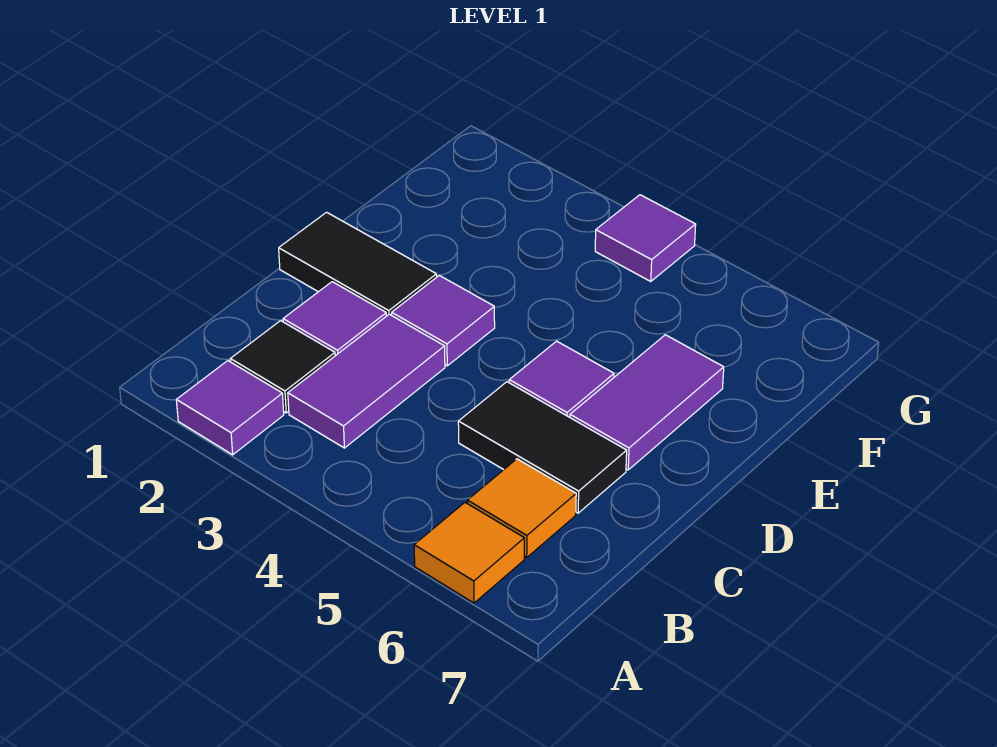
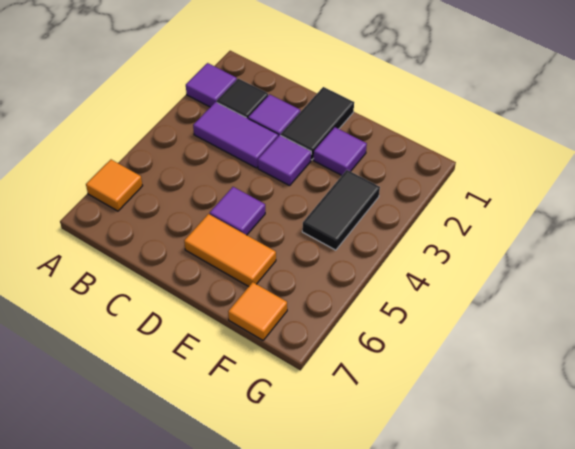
orange 1x1 tile [467,459,576,557] -> orange 1x1 tile moved to [228,282,287,340]
black 1x2 tile [458,382,627,513] -> black 1x2 tile moved to [302,170,380,250]
purple 1x2 tile [570,335,724,470] -> orange 1x2 tile [184,214,276,287]
purple 1x1 tile [595,195,696,282] -> purple 1x1 tile moved to [314,127,367,175]

